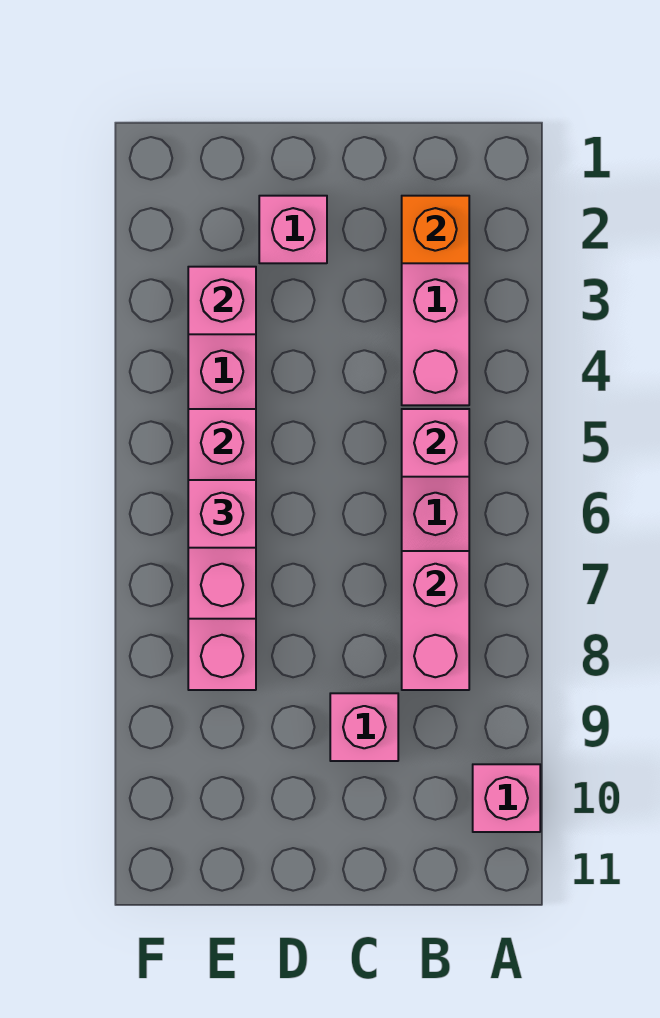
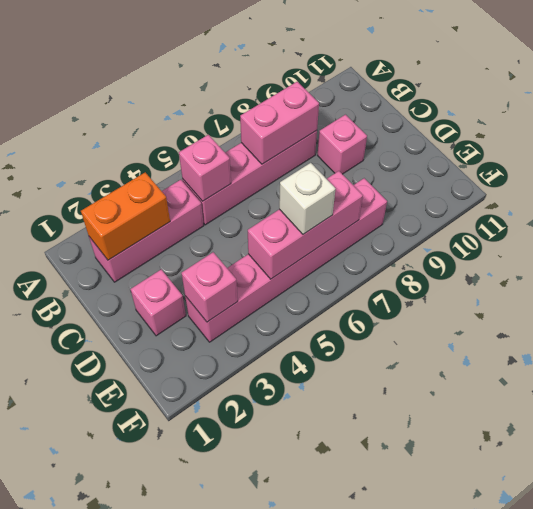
pink 1x1 brick [473,764,540,832] -> none
orange 1x1 brick [402,196,469,263] -> orange 1x2 brick [81,172,170,260]
pink 1x1 brick [188,480,256,548] -> white 1x1 brick [279,163,335,234]

